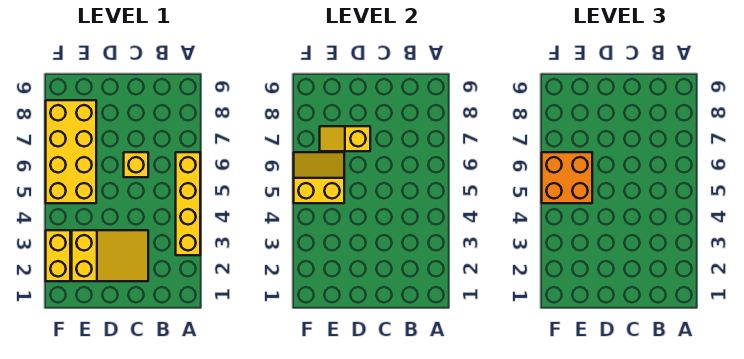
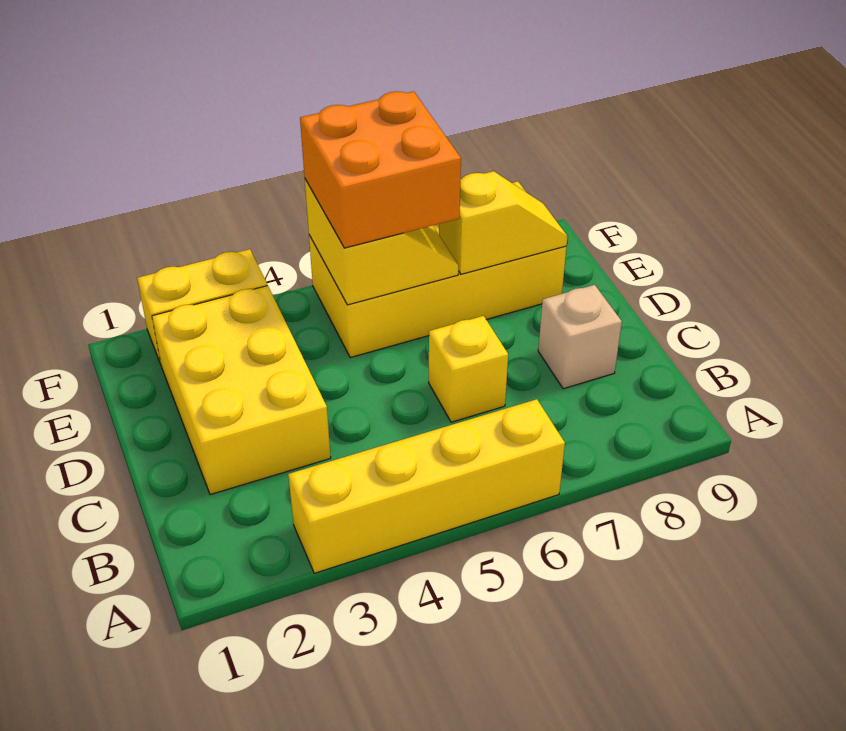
yellow 2x3 slope [72,230,148,281] -> yellow 2x3 brick [152,286,331,495]
none -> tan 1x1 brick [538,285,622,389]
yellow 1x2 slope [320,126,370,151] -> yellow 1x2 slope turned to [439,171,567,274]

